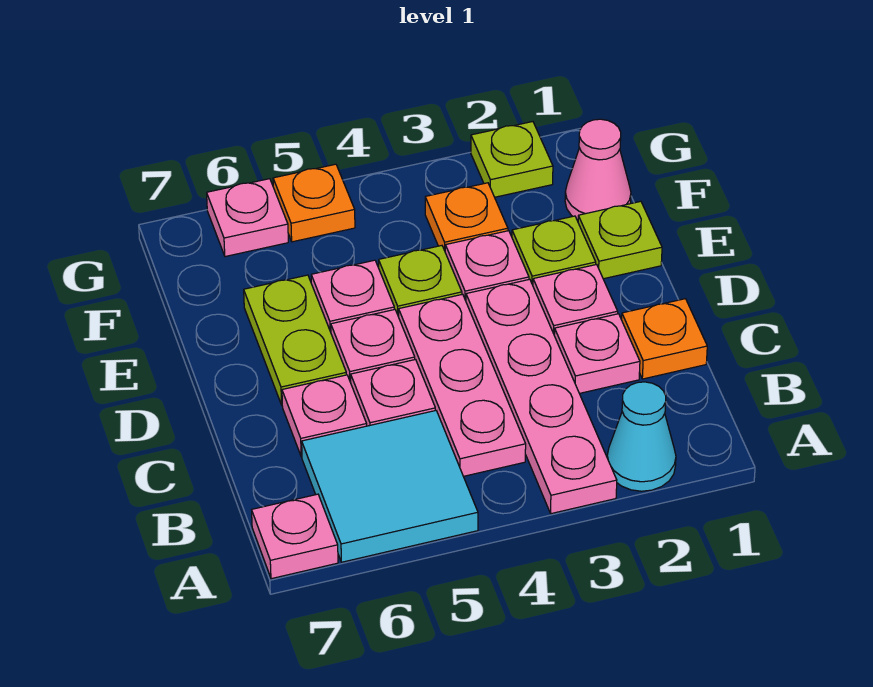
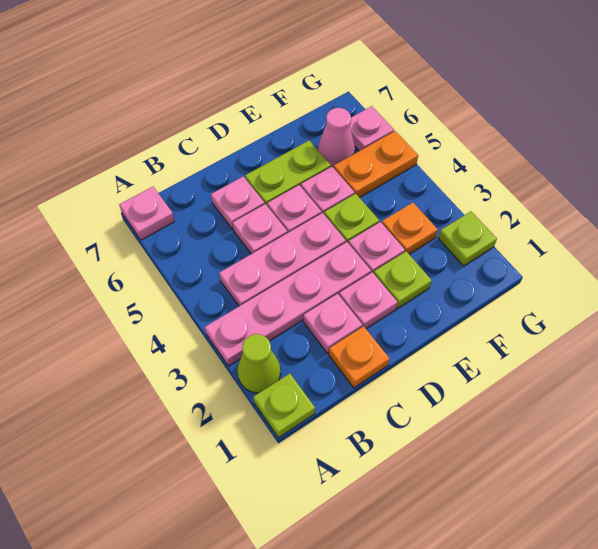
cyan 1x1 cone [607,382,676,491] -> lime 1x1 cone [237,334,281,393]
cyan 2x2 tile [302,410,478,562] -> none
lime 1x1 plate [578,201,662,279] -> lime 1x1 plate moved to [253,374,315,438]
pink 1x1 cone [565,119,631,220] -> pink 1x1 cone moved to [318,108,355,167]
orange 1x1 plate [273,164,355,242] -> orange 1x2 plate [334,131,418,198]

